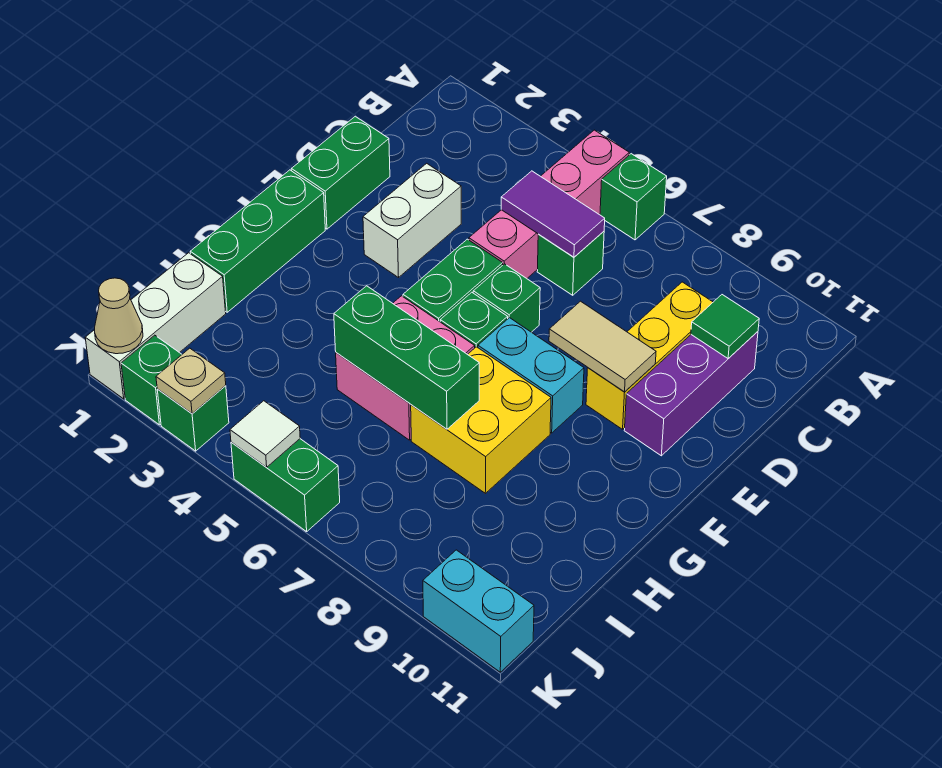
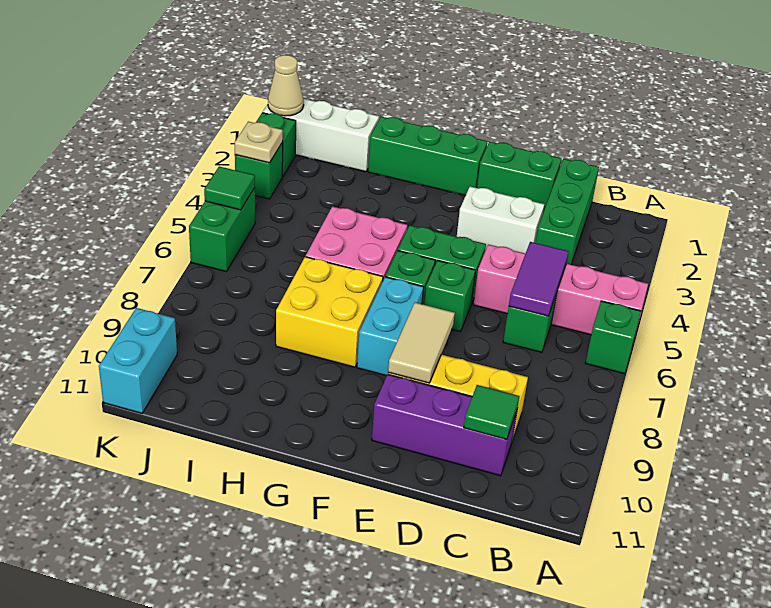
green 1x3 brick [334,286,479,429] -> green 1x3 brick moved to [535,159,599,265]
white 1x1 tile [230,401,300,467] -> green 1x1 tile [204,166,255,210]

